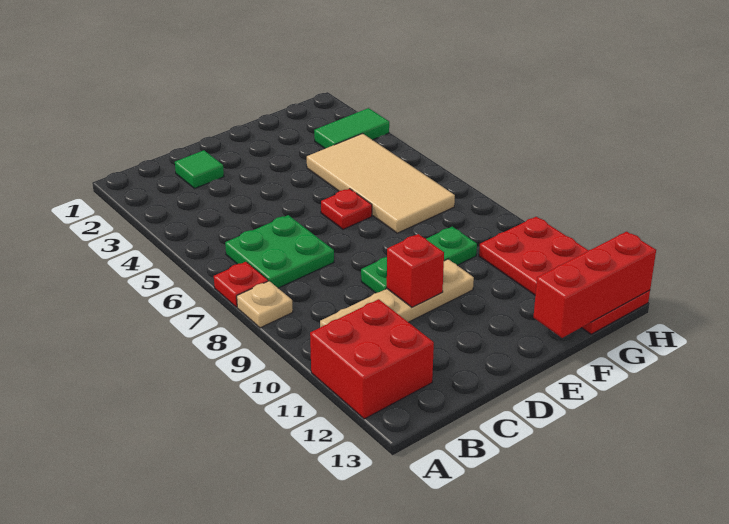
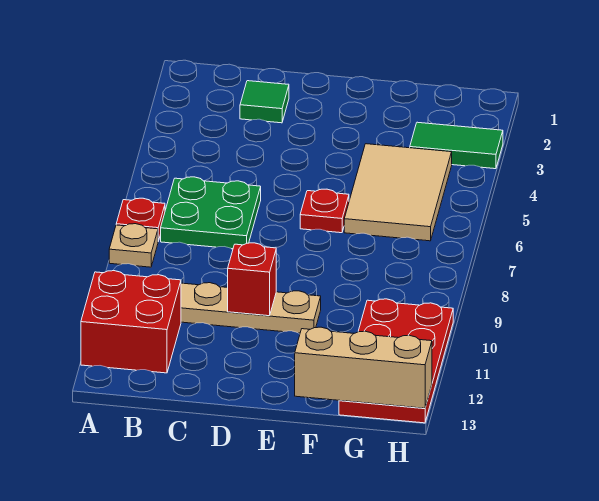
green 1x3 plate [361,227,477,293] -> none
tan 2x4 tile [307,134,455,233] -> tan 2x3 tile [344,144,452,241]
red 1x3 brick [533,232,656,338] -> tan 1x3 brick [295,327,432,408]

